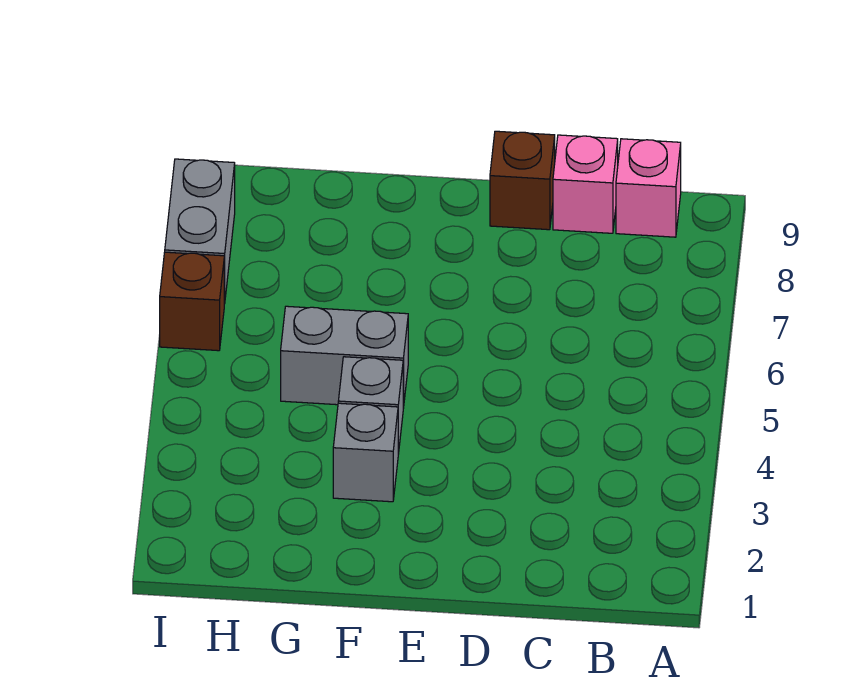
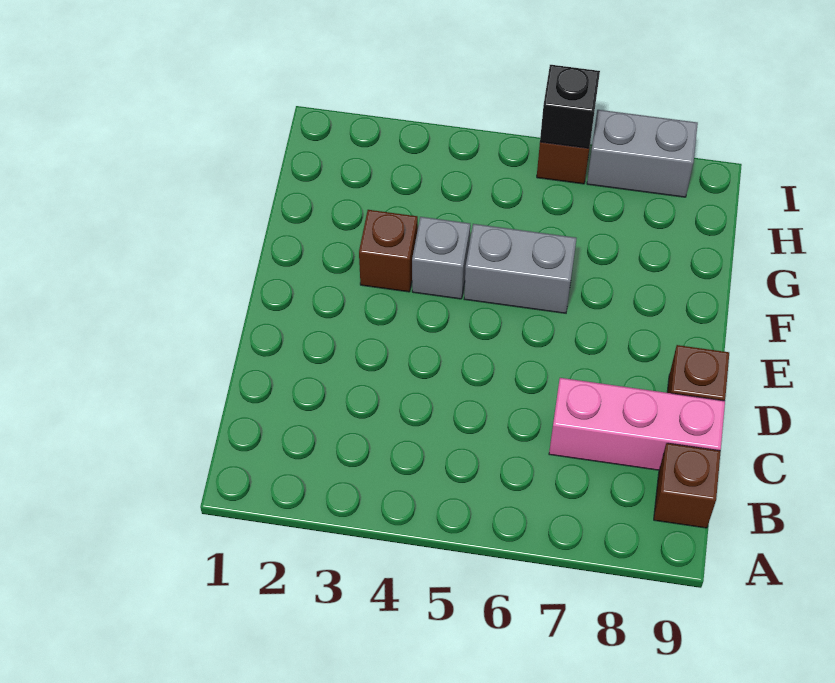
pink 1x1 brick [616,139,681,237] -> brown 1x1 brick [654,443,721,528]
pink 1x1 brick [553,135,618,233] -> pink 1x3 brick [549,378,725,470]
grey 1x1 brick [333,403,398,502] -> brown 1x1 brick [359,210,418,292]
grey 1x2 brick [281,306,408,408] -> grey 1x2 brick turned to [464,224,577,313]
none -> black 1x1 brick [540,65,600,148]

